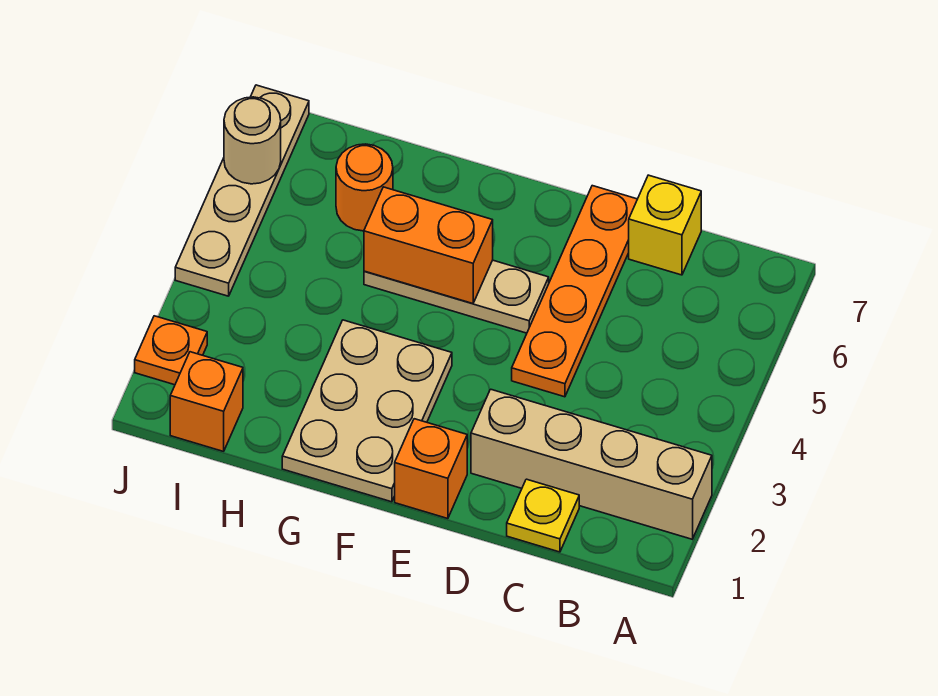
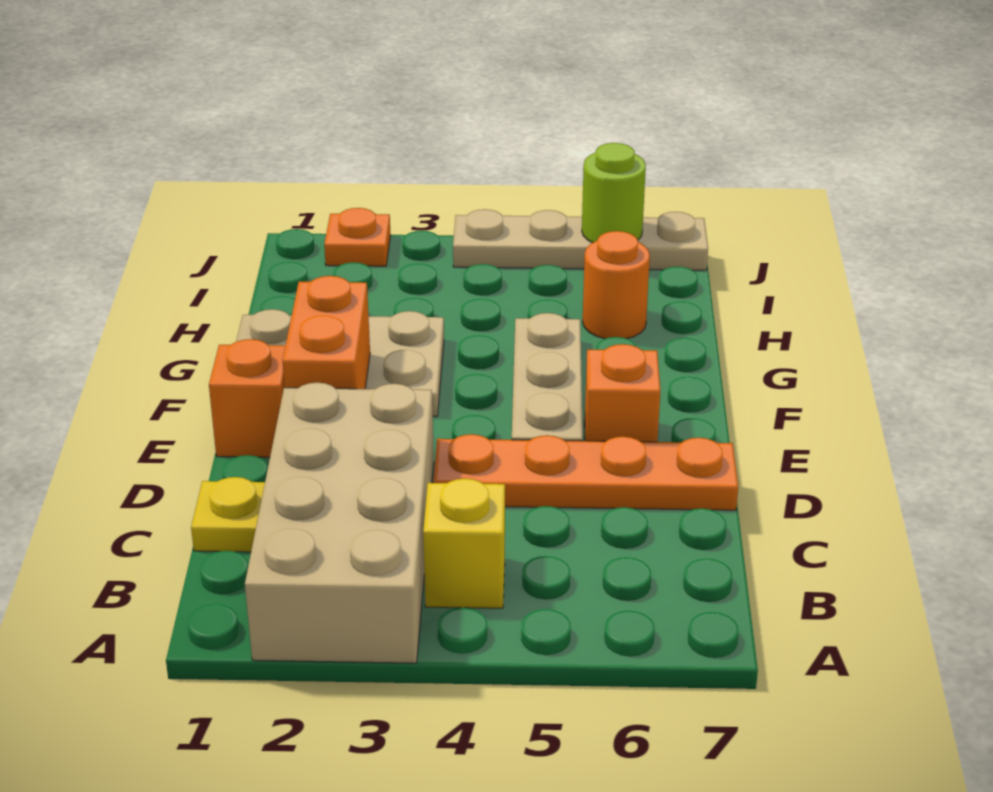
tan 1x4 brick [471,389,712,539] -> tan 2x4 brick [245,382,434,663]
yellow 1x1 brick [629,175,701,275] -> yellow 1x1 brick moved to [423,478,505,608]
orange 1x2 brick [364,187,493,304] -> orange 1x2 brick moved to [282,276,370,389]
orange 1x1 brick [170,352,243,451] -> orange 1x1 brick moved to [585,344,660,442]
tan 1x1 round brick [224,97,281,184] -> lime 1x1 round brick [582,143,646,243]

